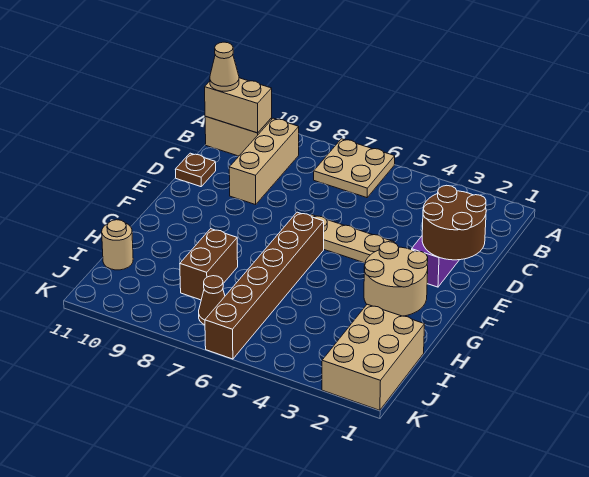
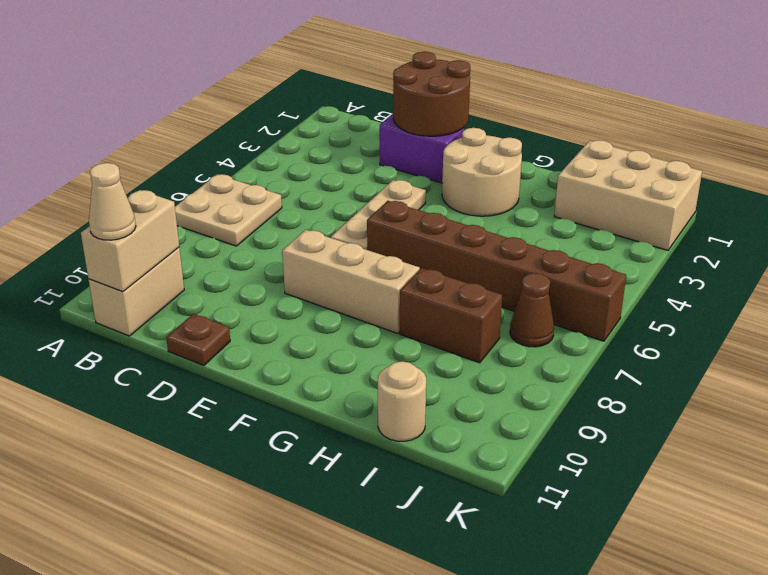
tan 1x3 brick [229,118,299,205] -> tan 1x3 brick moved to [282,230,420,333]

